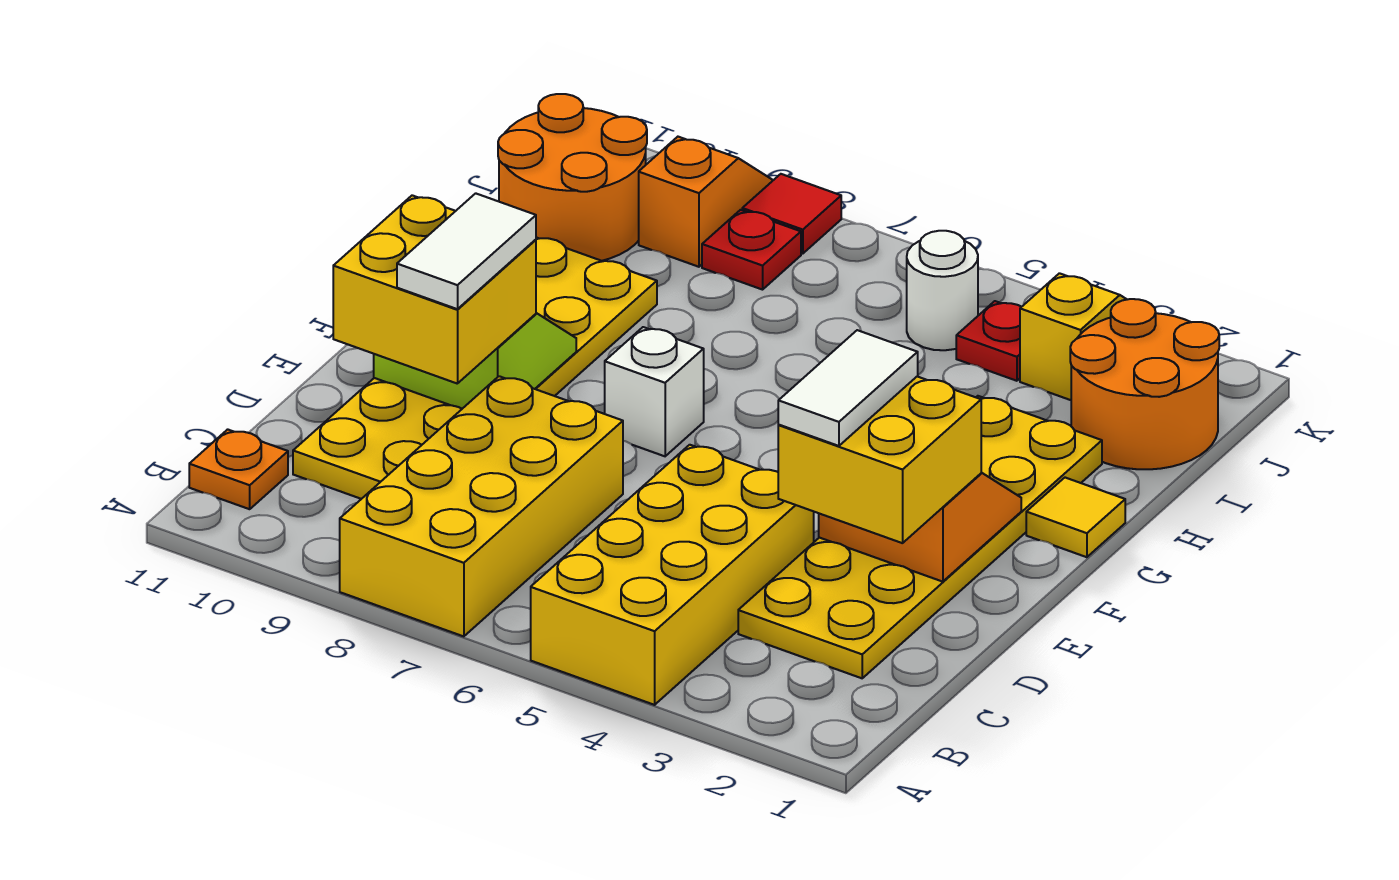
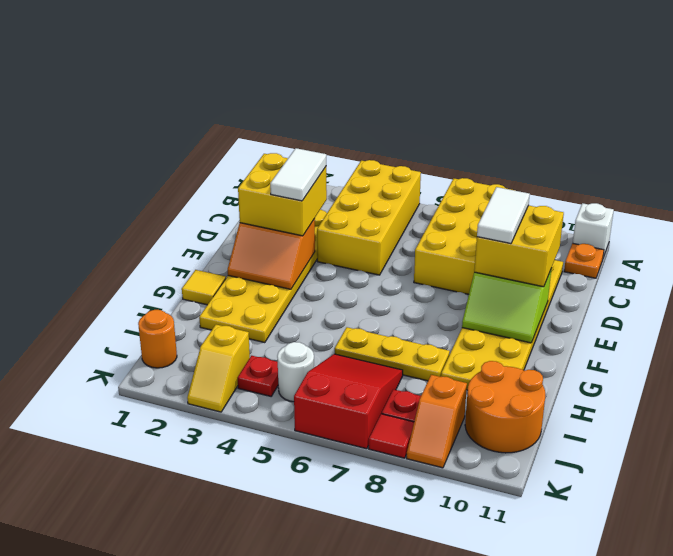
white 1x1 brick [605,327,704,456] -> white 1x1 brick moved to [573,203,614,257]
none -> yellow 1x3 plate [335,327,450,381]
orange 2x2 round brick [1070,299,1219,469] -> orange 1x1 round brick [138,310,177,368]
none -> red 2x3 slope [294,354,403,449]

